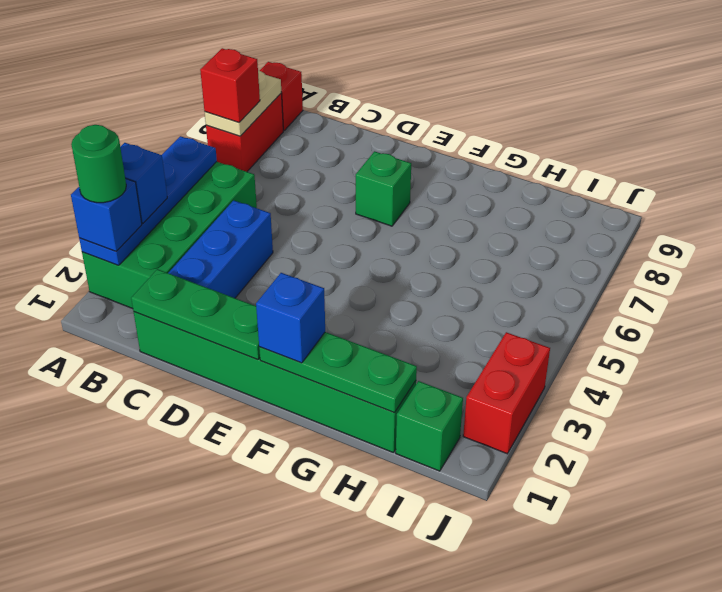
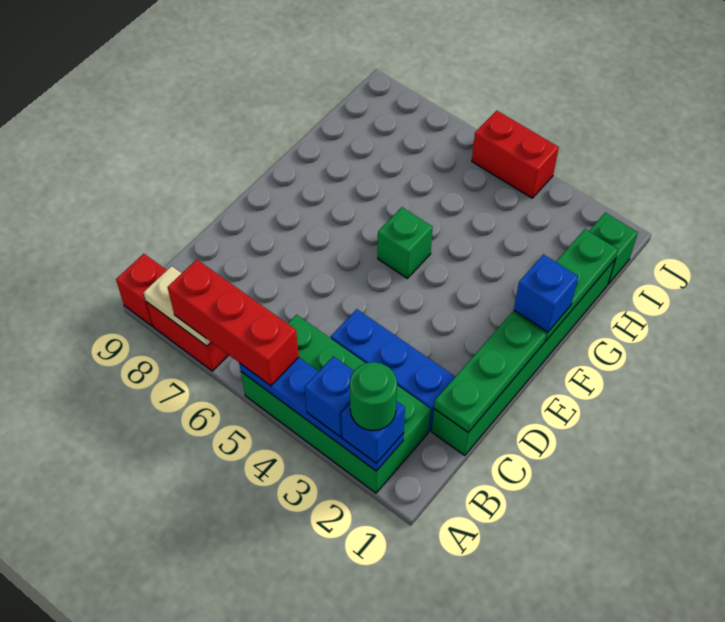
red 1x1 brick [200,48,260,123] -> red 1x3 brick [167,259,299,386]
green 1x1 brick [356,151,411,226] -> green 1x1 brick moved to [378,207,433,278]
red 1x2 brick [463,332,550,454] -> red 1x2 brick moved to [472,110,559,198]

